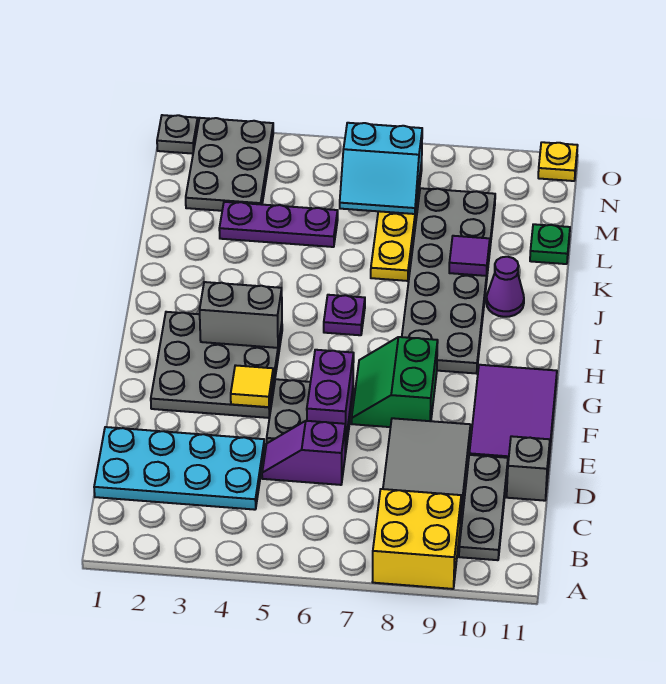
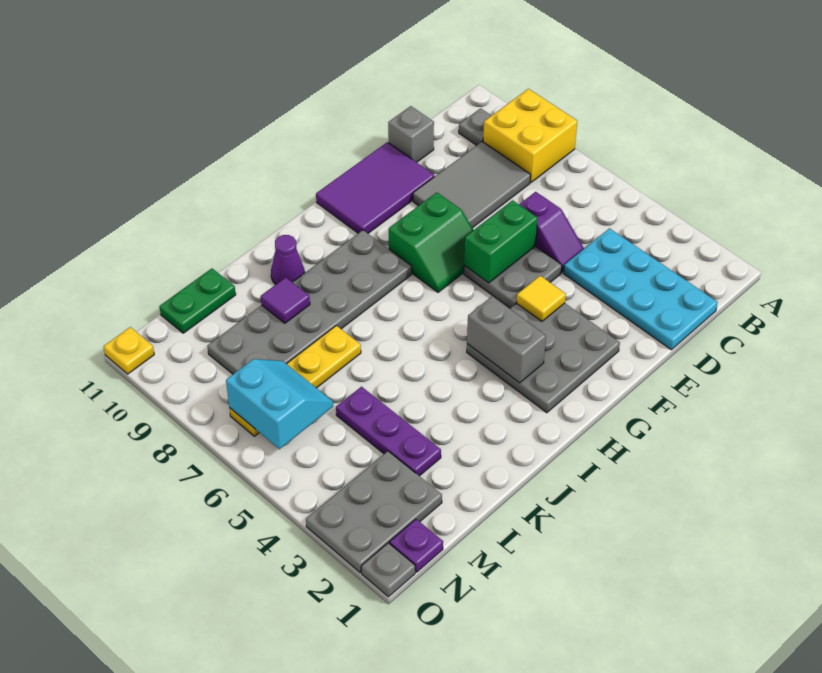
grey 1x3 plate [459,455,508,560] -> grey 1x1 plate [459,108,491,145]
purple 1x2 brick [307,350,354,443] -> green 1x2 brick [464,200,538,283]
purple 1x1 plate [324,295,365,335] -> purple 1x1 plate moved to [390,519,443,572]
green 1x1 plate [530,224,570,264] -> green 1x2 plate [159,269,236,333]

